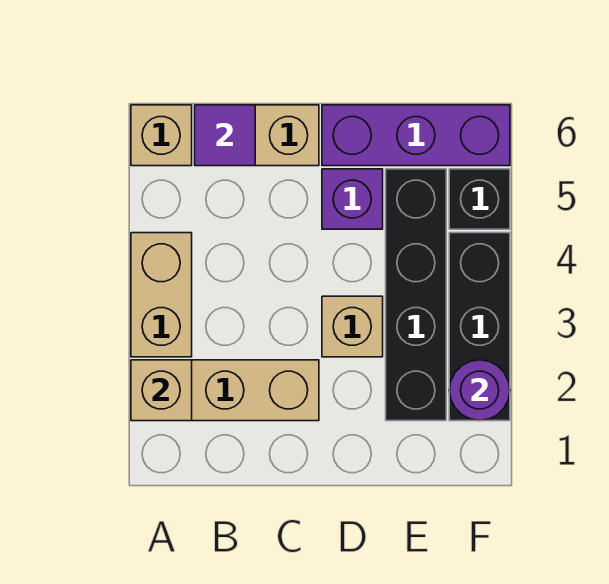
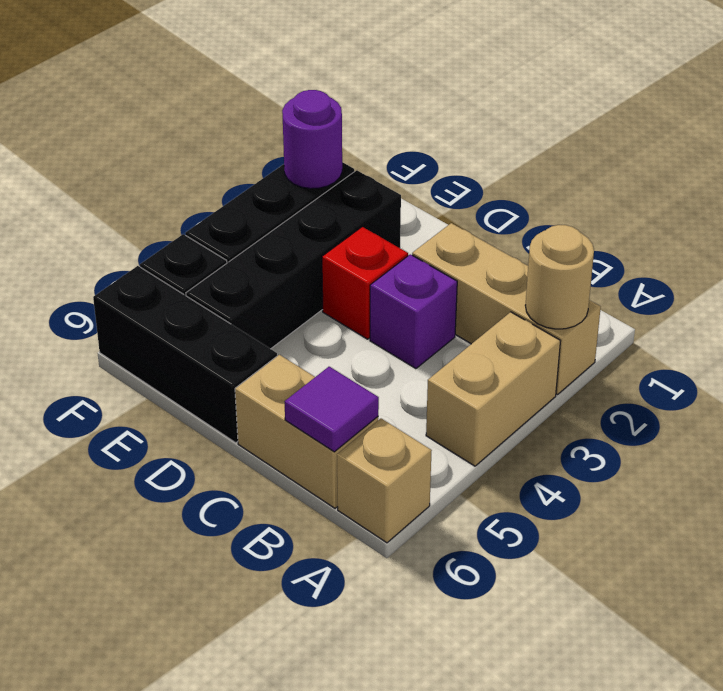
tan 1x1 brick [131,360,192,421] -> tan 1x1 round brick [525,225,594,329]
tan 1x1 brick [322,296,383,357] -> red 1x1 brick [322,227,408,339]
purple 1x1 brick [322,169,383,229] -> purple 1x1 brick moved to [370,254,457,369]
purple 1x3 brick [322,105,510,166] -> black 1x3 brick [93,266,277,443]

